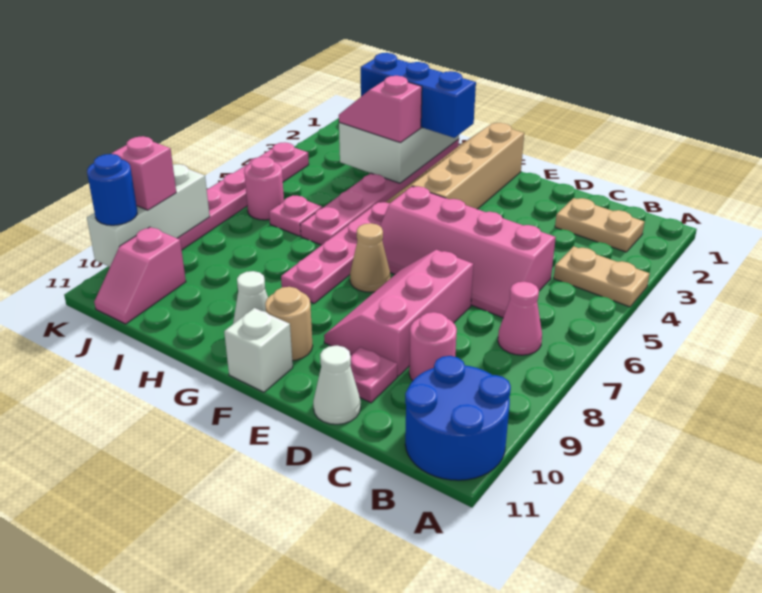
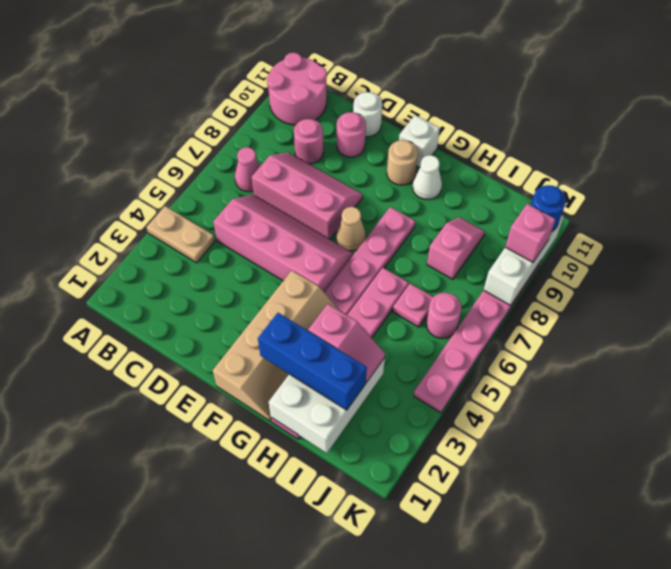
blue 2x2 round brick [405,356,511,480] -> pink 2x2 round brick [267,53,327,125]
tan 1x2 plate [555,198,645,252] -> none
pink 2x3 slope [324,250,474,376] -> pink 2x3 slope turned to [252,152,363,239]
pink 1x1 plate [350,347,397,403] -> pink 1x1 round brick [337,112,366,157]
white 1x1 cone [313,346,361,424] -> white 1x1 round brick [353,92,382,137]
pink 1x2 slope [94,227,186,324] -> pink 1x2 slope moved to [427,217,485,279]

